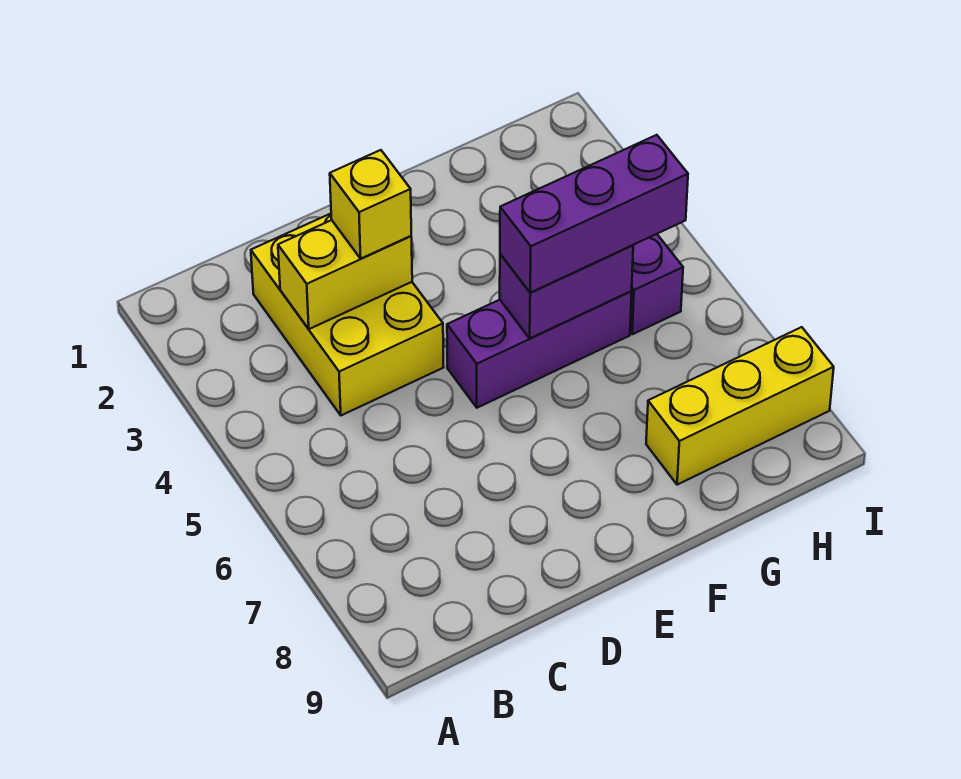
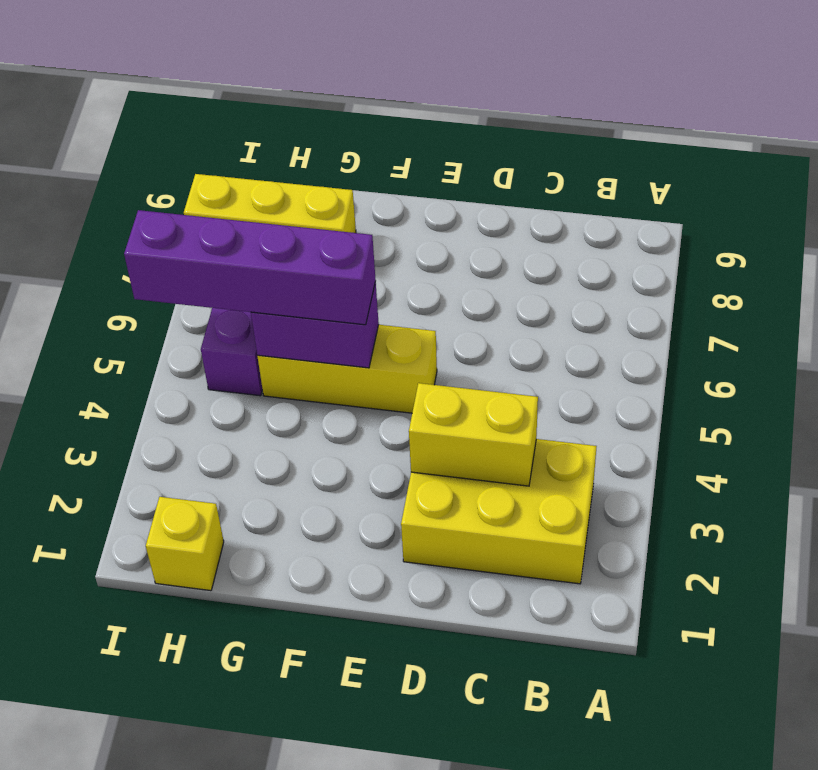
yellow 2x3 brick [251,214,444,415] -> yellow 2x3 brick turned to [401,439,597,584]
yellow 1x1 brick [330,150,411,258] -> yellow 1x1 brick moved to [146,497,224,591]
purple 1x3 brick [447,291,632,408] -> yellow 1x3 brick [257,325,437,413]
purple 1x3 brick [500,135,688,293] -> purple 1x4 brick [124,210,376,325]

